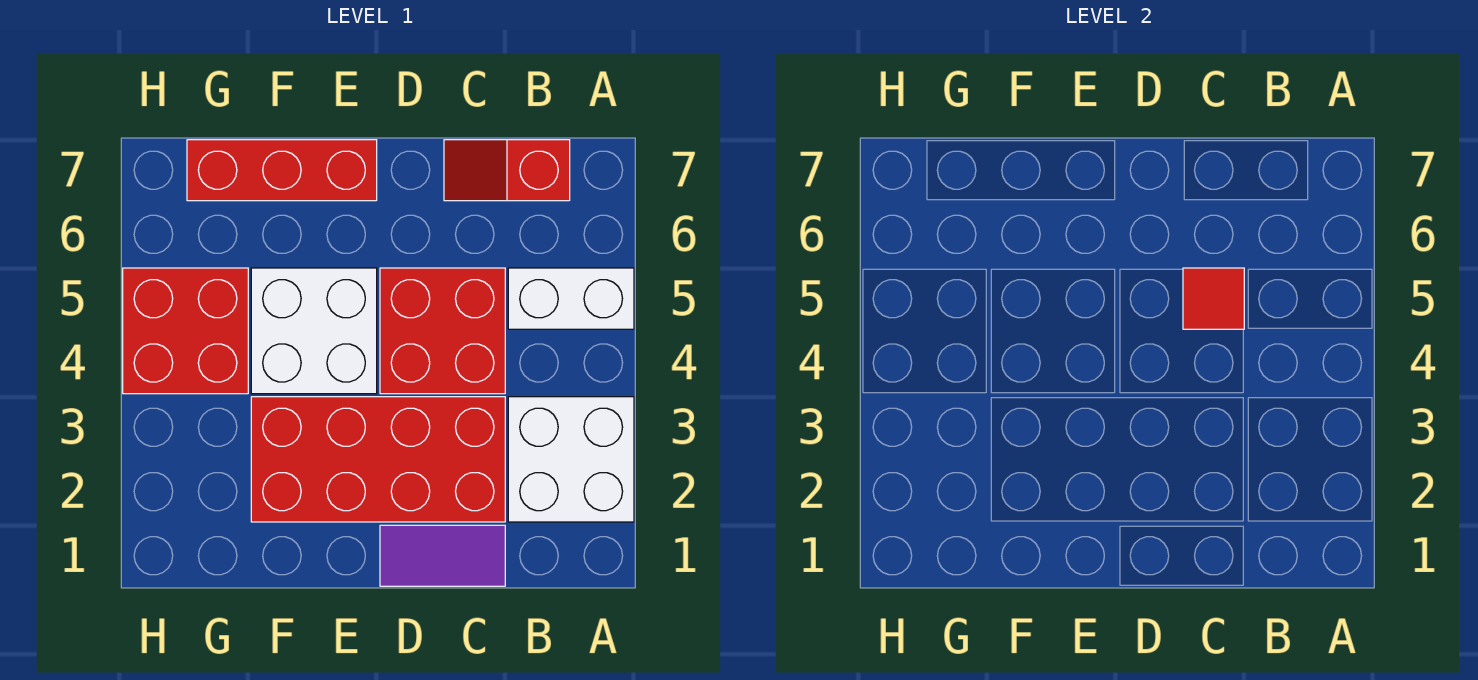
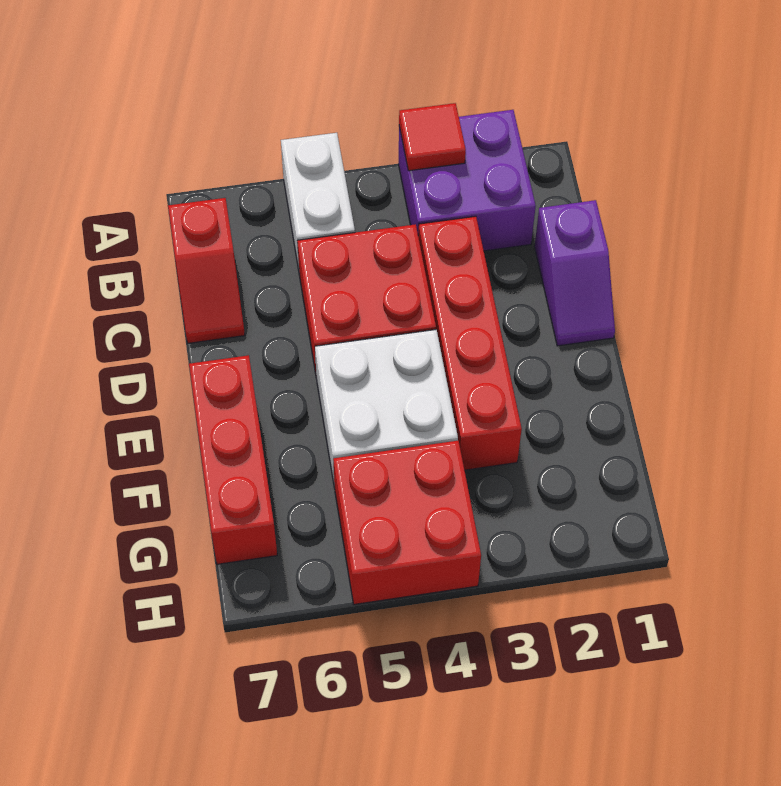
white 2x2 brick [508,397,634,522] -> purple 2x2 brick [399,110,536,251]
purple 1x2 tile [380,525,505,586] -> purple 1x2 slope [535,200,615,346]
red 2x4 brick [251,397,505,522] -> red 1x4 brick [418,216,522,470]
red 1x1 tile [1183,268,1244,329] -> red 1x1 tile moved to [399,103,466,171]

